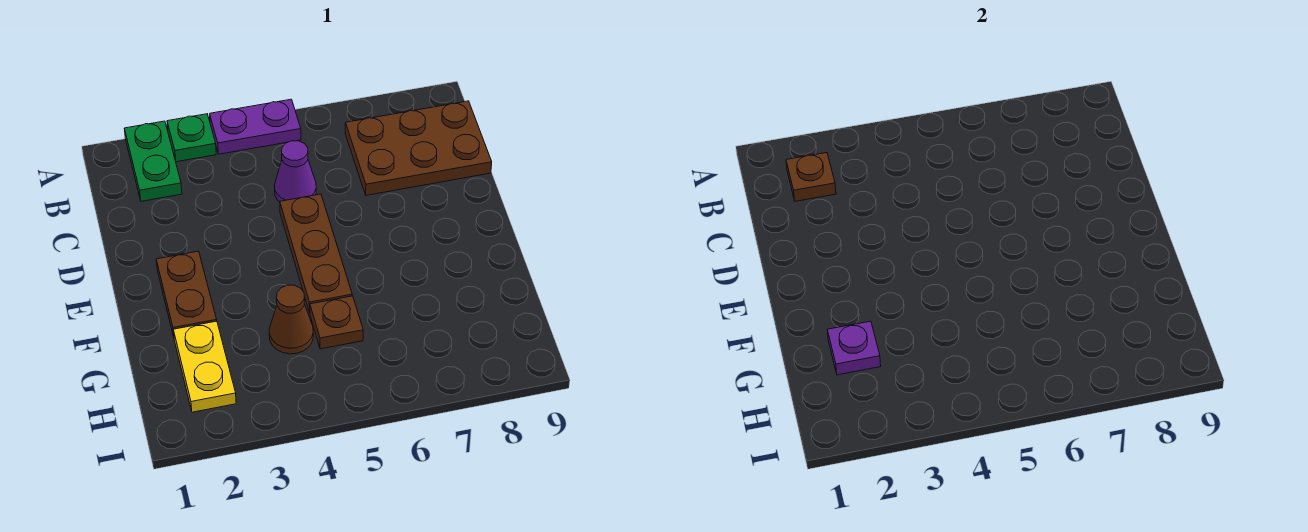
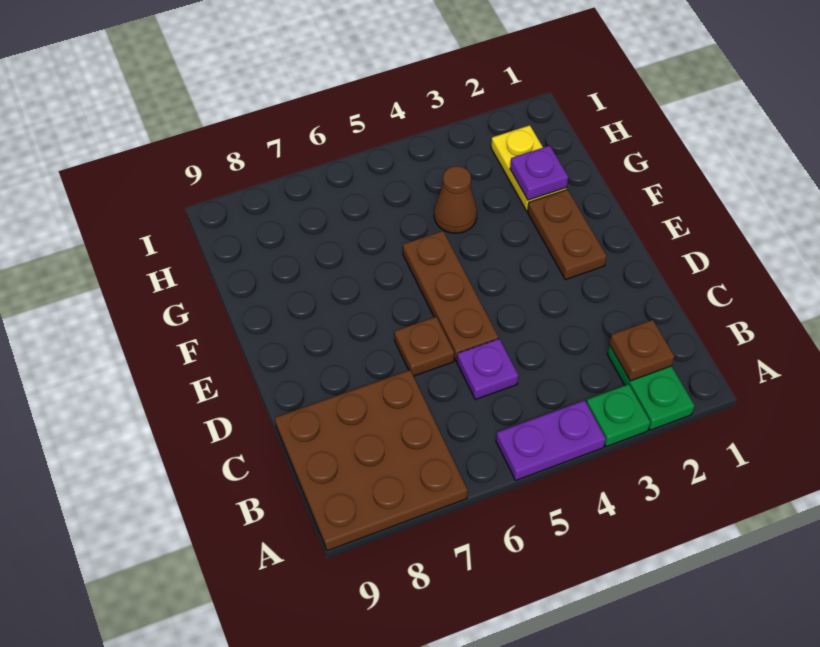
brown 2x3 plate [345,101,492,195] -> brown 3x3 plate [275,370,468,551]
purple 1x1 cone [275,141,316,202] -> purple 1x1 plate [457,339,518,400]
brown 1x1 plate [310,296,363,349] -> brown 1x1 plate moved to [394,317,454,376]

